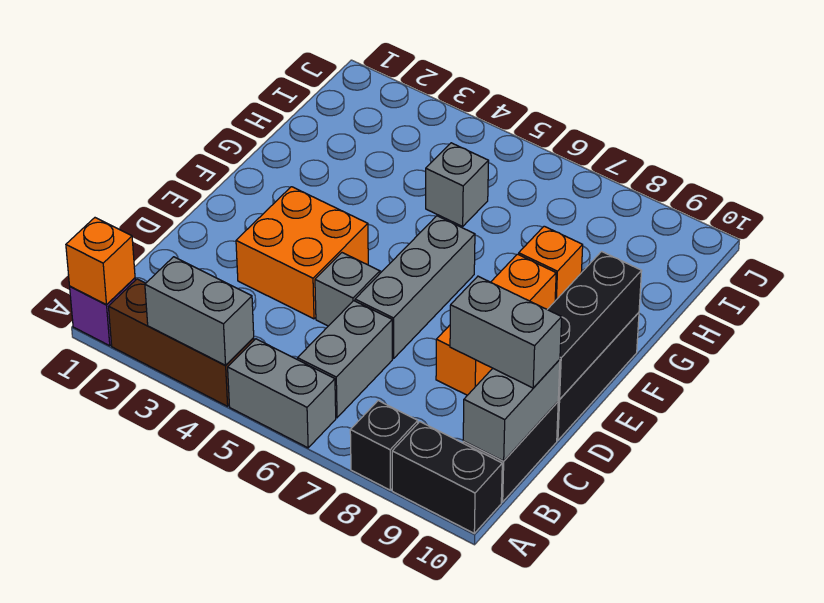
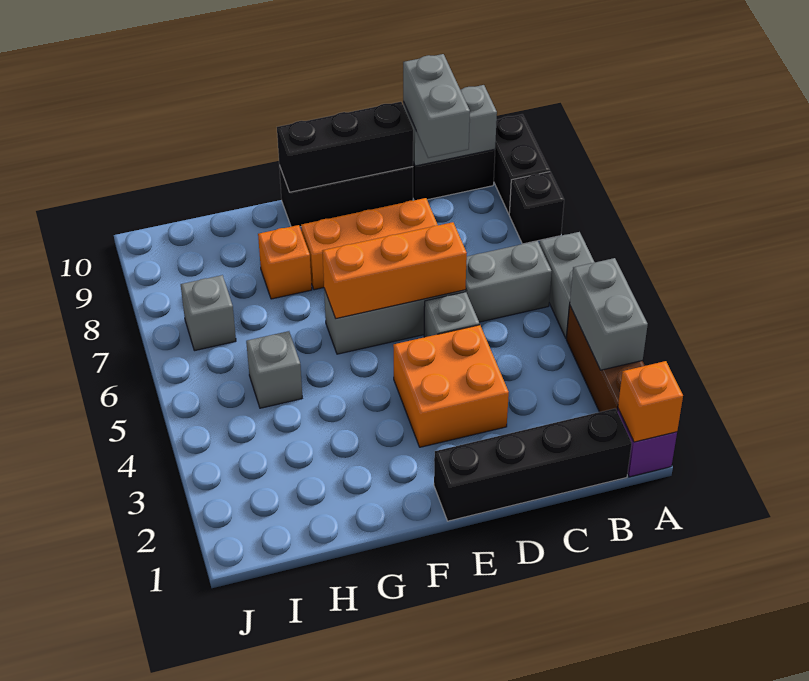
none -> black 1x4 brick [434,408,632,521]
none -> orange 1x3 brick [323,222,467,318]
none -> grey 1x1 brick [181,275,236,351]

